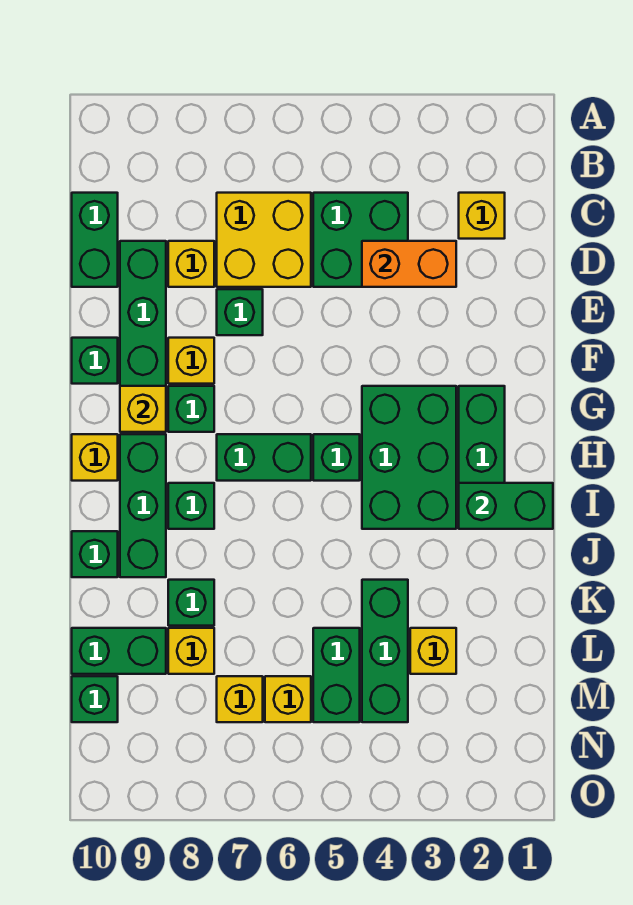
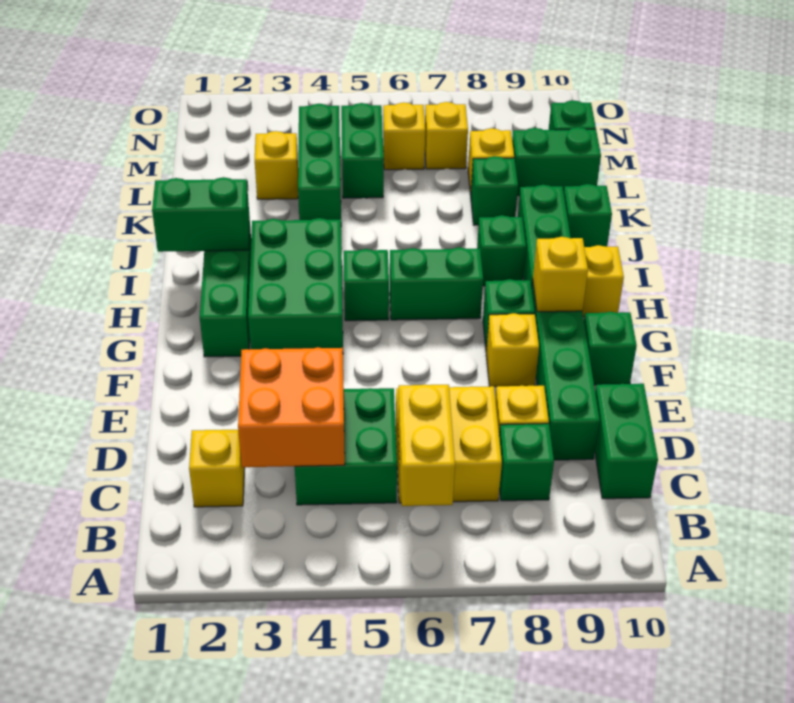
none -> yellow 1x2 brick [398,384,455,506]
orange 1x2 brick [362,241,456,287] -> orange 2x2 brick [238,347,345,467]
green 1x1 brick [217,289,263,335] -> green 1x1 brick moved to [499,424,554,501]

